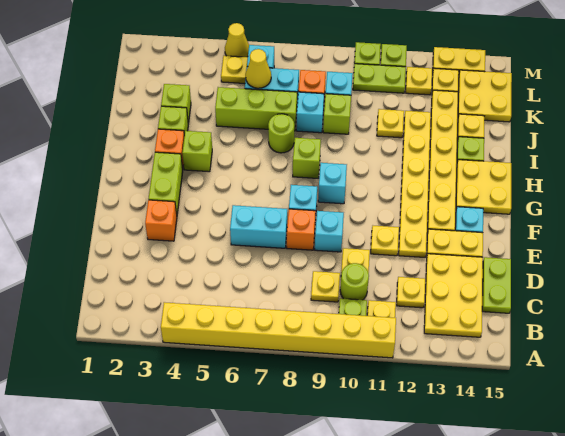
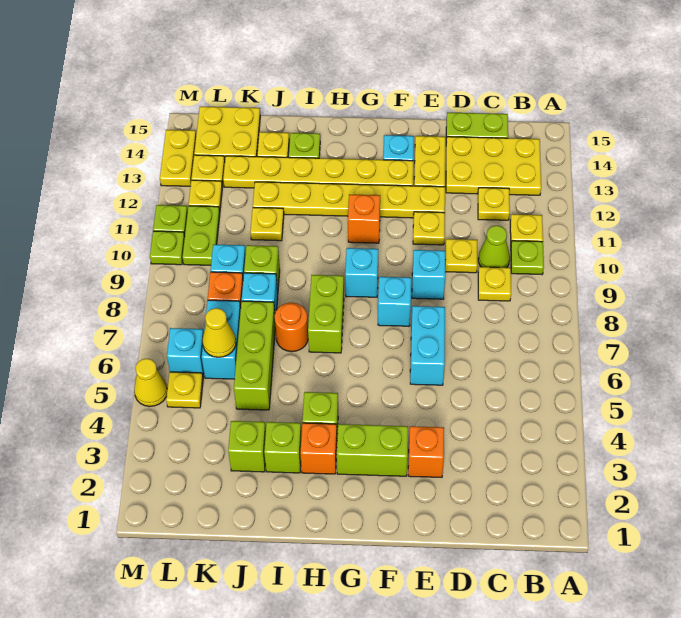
yellow 1x8 brick [161,302,396,358] -> none
lime 1x1 round brick [340,263,369,300] -> lime 1x1 cone [478,226,510,268]
orange 1x1 brick [287,209,316,250] -> orange 1x1 brick moved to [348,194,380,243]
yellow 2x2 plate [456,160,511,214] -> none
lime 1x1 brick [293,138,321,178] -> lime 1x2 brick [308,275,344,353]
lime 1x1 round brick [268,114,294,153] -> orange 1x1 round brick [275,303,308,352]

